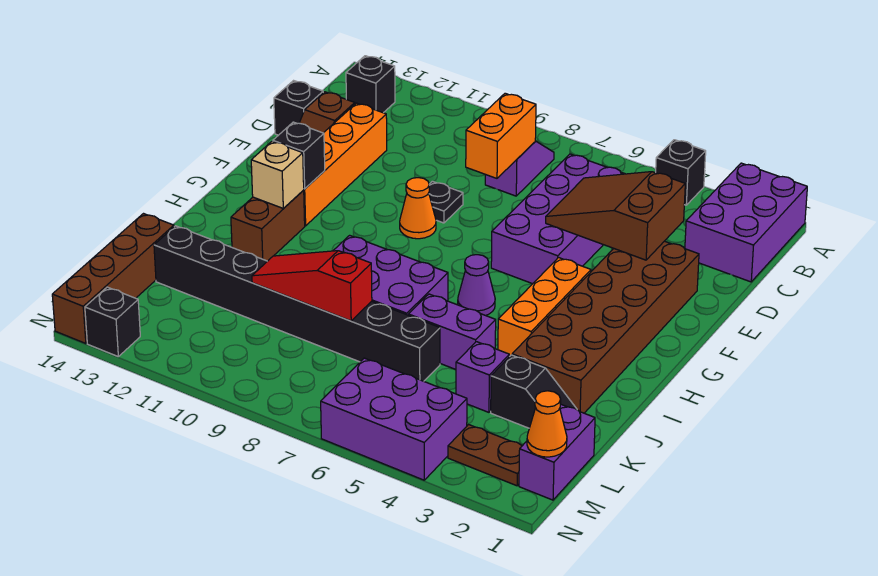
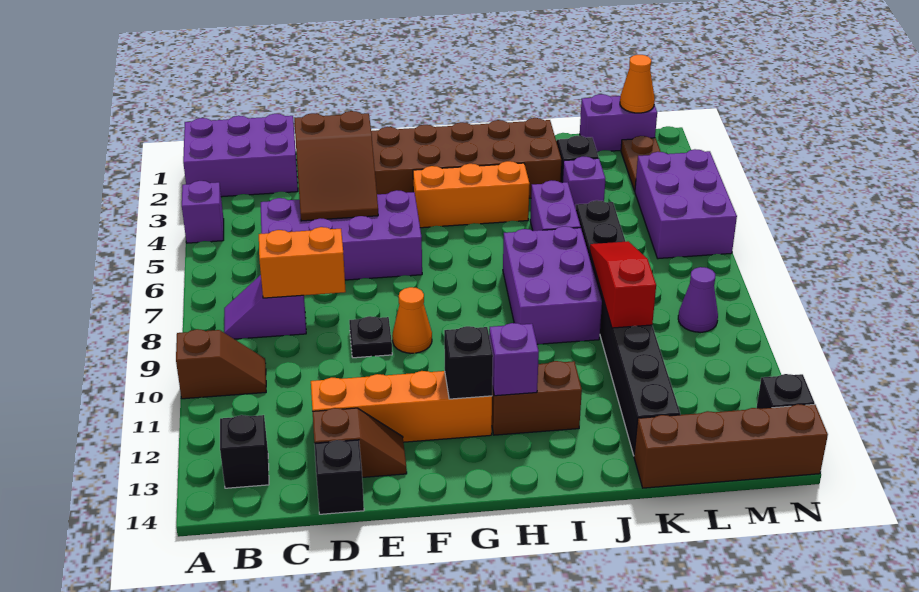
black 1x1 brick [656,140,706,205] -> purple 1x1 brick [182,181,224,243]
none -> brown 1x2 slope [176,329,266,399]
purple 1x1 cone [458,255,495,316] -> purple 1x1 cone moved to [678,267,718,332]
tan 1x1 brick [251,141,304,209] -> purple 1x1 brick [489,323,539,396]
red 1x3 slope [252,251,372,321] -> red 1x3 slope turned to [590,241,656,328]

